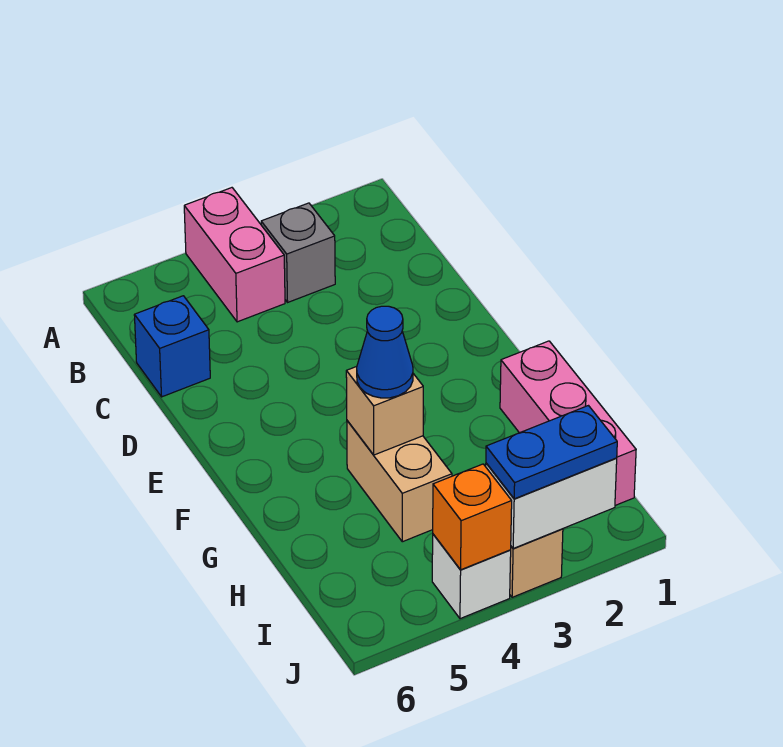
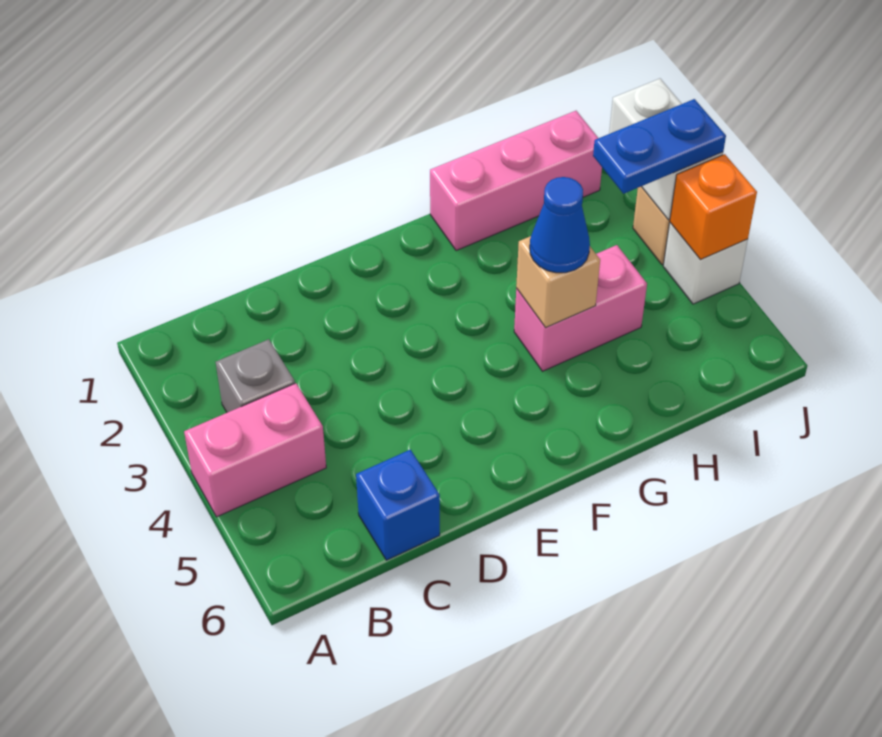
tan 1x2 brick [347,421,452,542] -> pink 1x2 brick [514,245,647,371]
blue 1x2 plate [486,406,617,499] -> blue 1x2 plate turned to [593,99,726,194]

